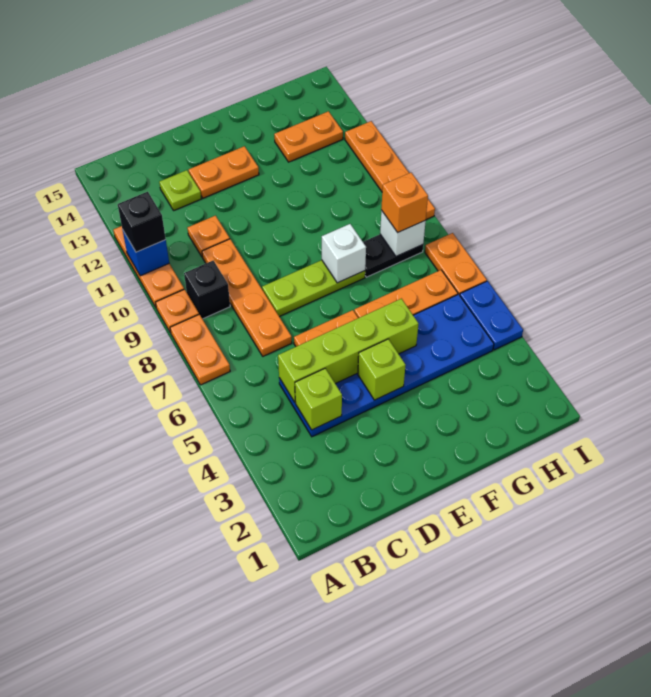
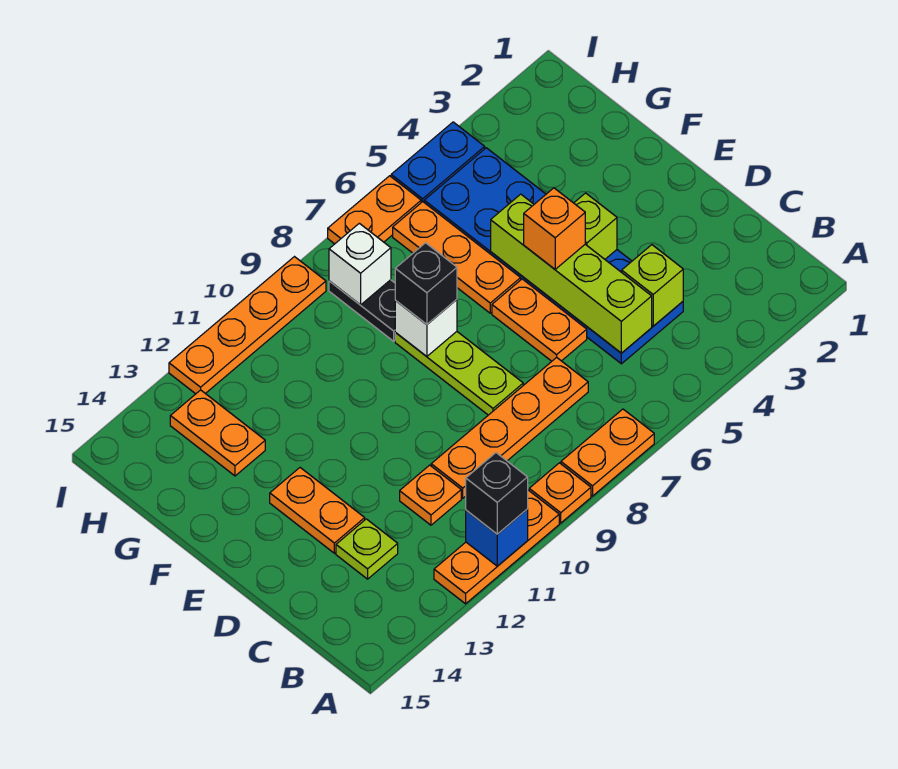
black 1x1 brick [184,261,230,319] -> black 1x1 brick moved to [395,243,457,324]
orange 1x1 brick [381,173,428,233] -> orange 1x1 brick moved to [524,188,585,269]

